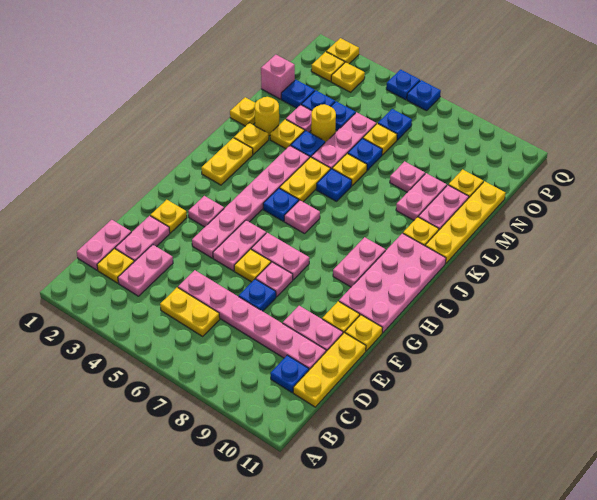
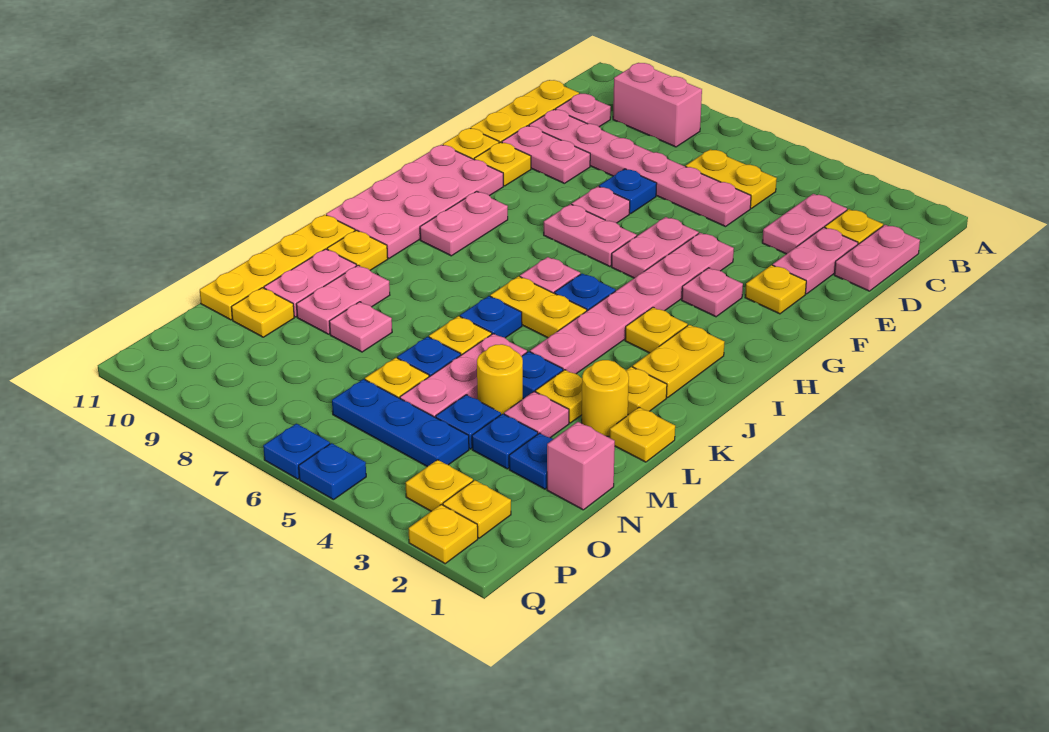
none -> pink 1x2 brick [613,63,702,147]
blue 1x1 plate [270,355,309,392] -> pink 1x1 plate [556,93,611,127]
yellow 1x1 plate [234,249,271,282] -> yellow 1x1 plate moved to [625,307,687,353]
yellow 1x2 plate [280,157,330,202] -> yellow 1x2 plate turned to [490,276,587,338]
blue 1x1 plate [378,109,412,140] -> blue 1x3 plate [332,379,469,467]

